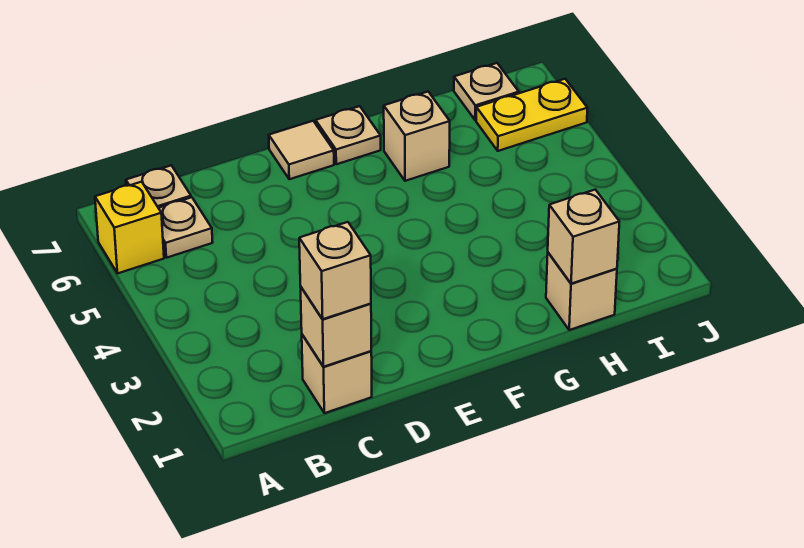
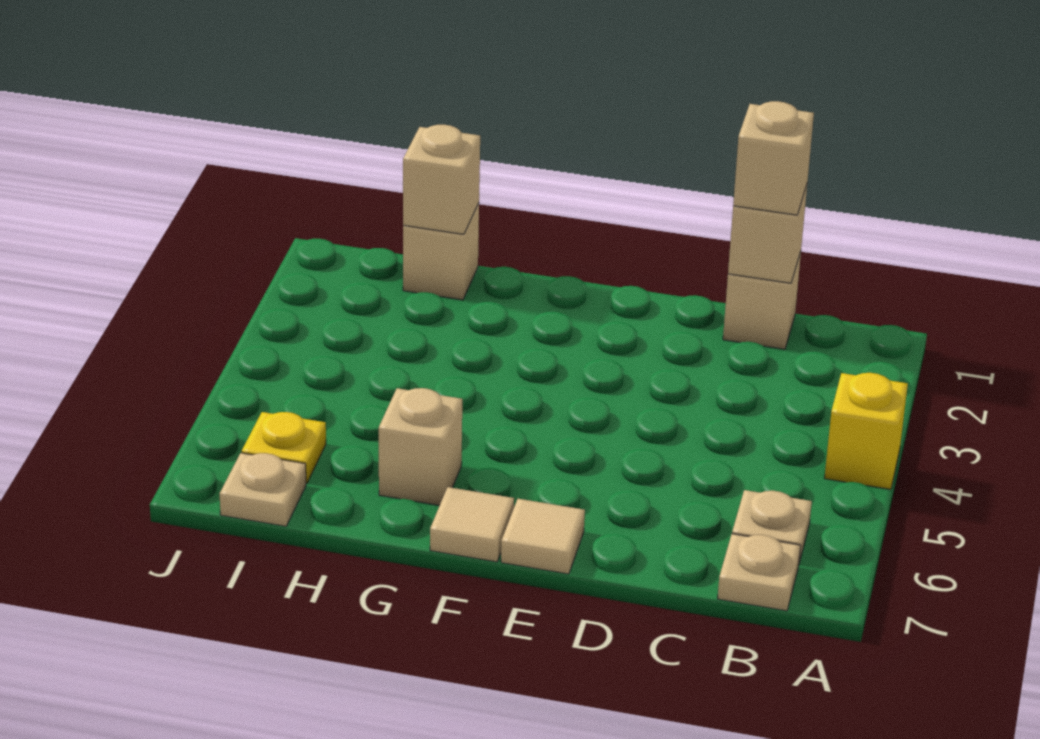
yellow 1x1 brick [95,182,164,273] -> yellow 1x1 brick moved to [824,373,908,489]
tan 1x1 plate [316,106,381,164] -> tan 1x1 tile [430,487,514,562]
yellow 1x2 plate [476,79,587,151] -> yellow 1x1 plate [242,412,326,483]

